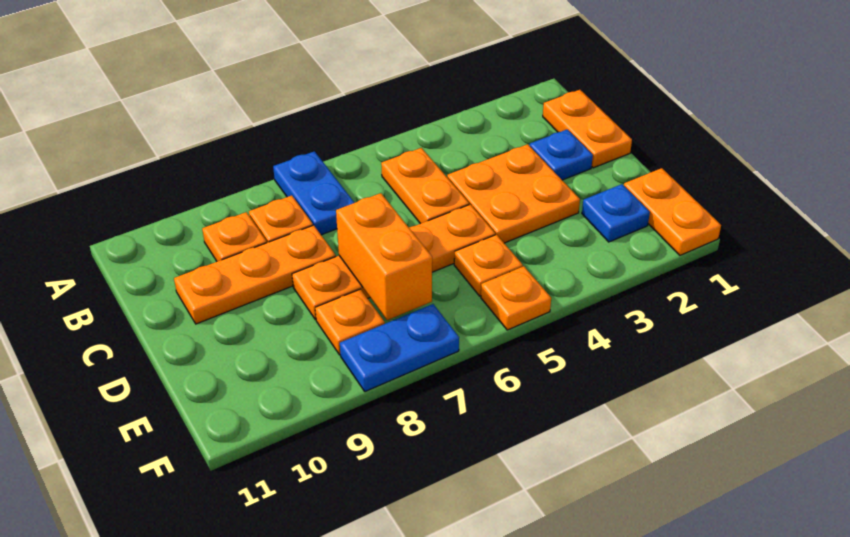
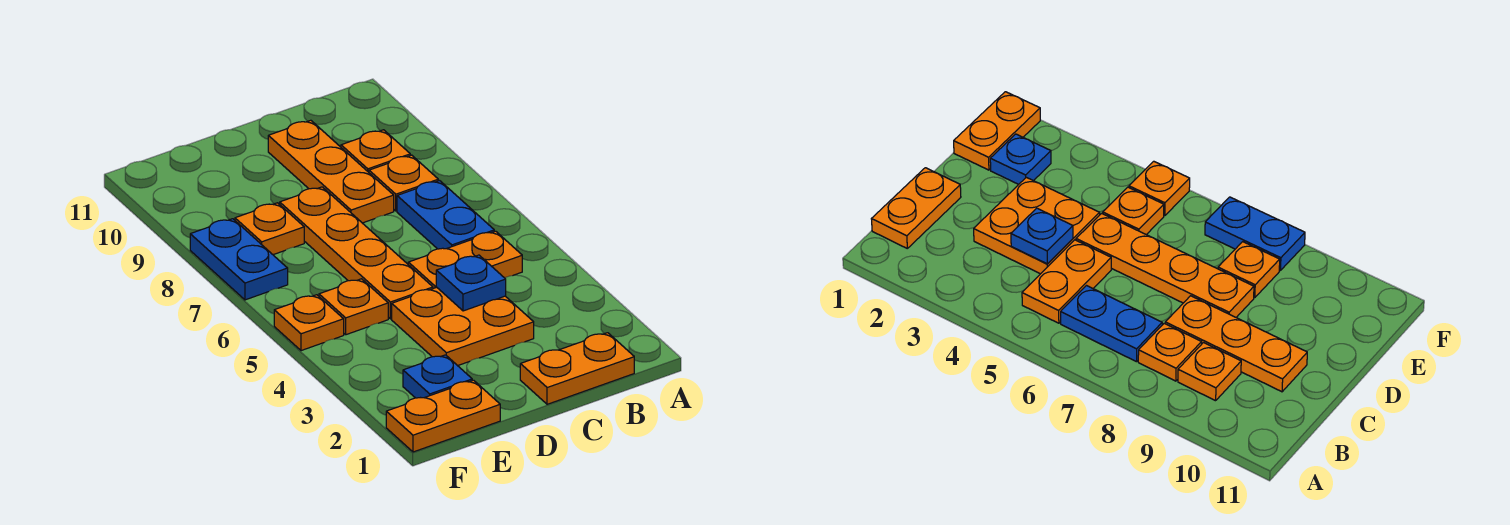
blue 1x2 plate [273,151,354,235] -> blue 1x2 plate turned to [397,181,494,249]
blue 1x1 plate [530,129,593,180] -> blue 1x1 plate moved to [436,255,506,311]
orange 1x2 brick [336,193,432,320] -> none

